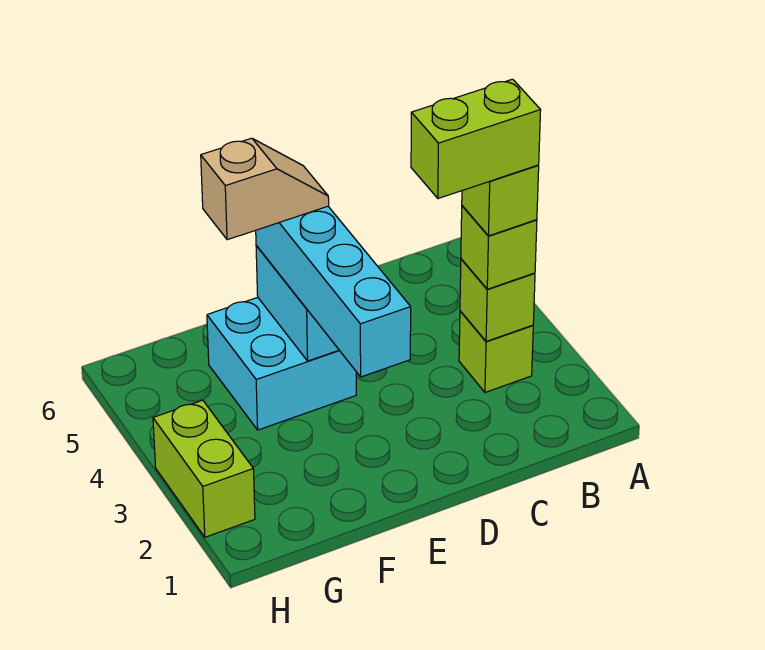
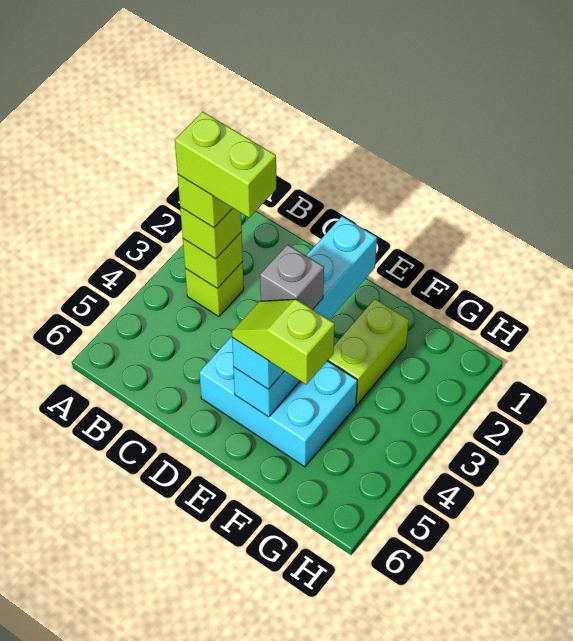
cyan 2x2 brick [207,297,356,430] -> cyan 2x3 brick [199,336,357,467]
none -> grey 1x1 brick [260,244,324,309]
tan 1x2 slope [201,138,329,240] -> lime 1x2 slope [232,299,335,384]
lime 1x2 brick [153,400,255,537] -> lime 1x2 brick moved to [327,299,409,405]

